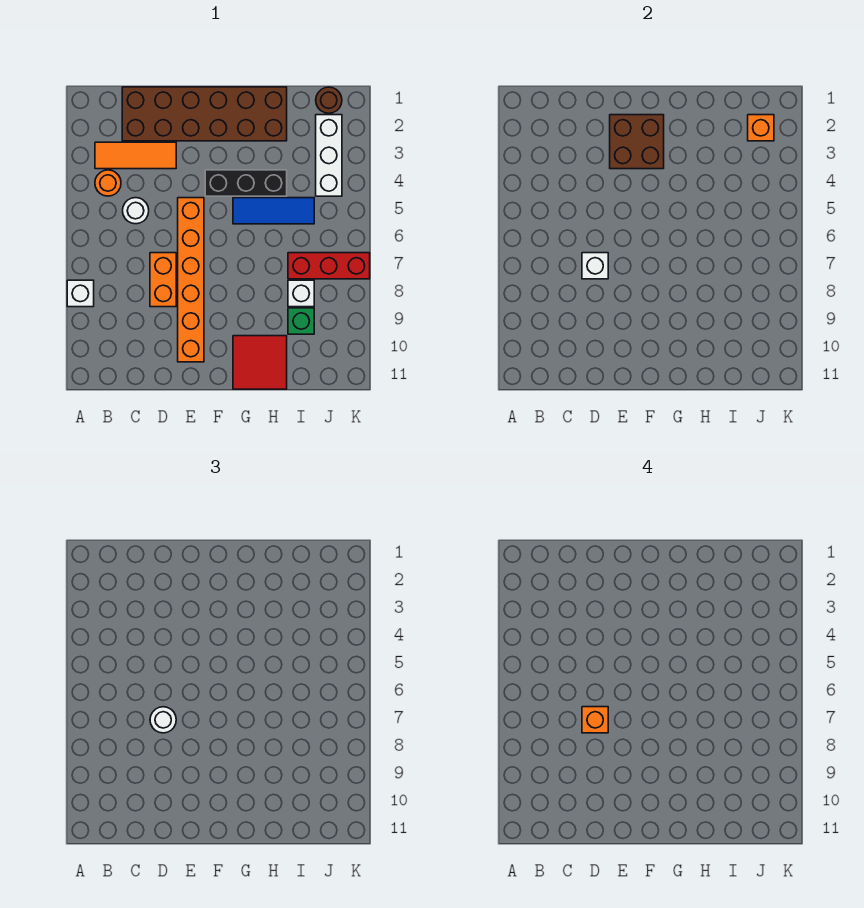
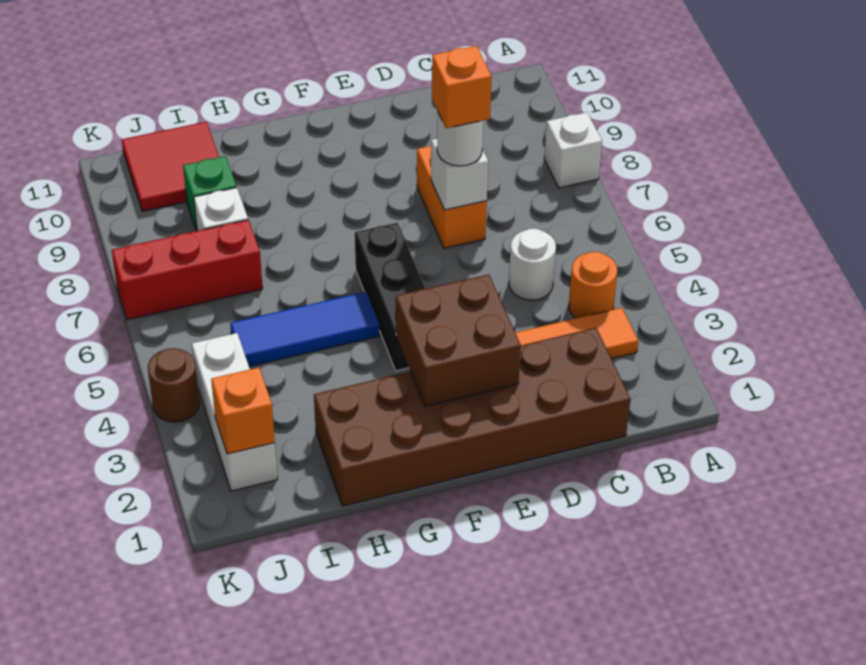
orange 1x6 brick [178,198,204,362] -> none
black 1x3 brick [205,170,287,196] -> black 1x3 brick turned to [355,223,426,371]
red 2x2 tile [233,336,287,389] -> red 2x2 tile moved to [122,122,219,211]
brown 1x1 round brick [316,87,342,113] -> brown 1x1 round brick moved to [148,348,200,422]

